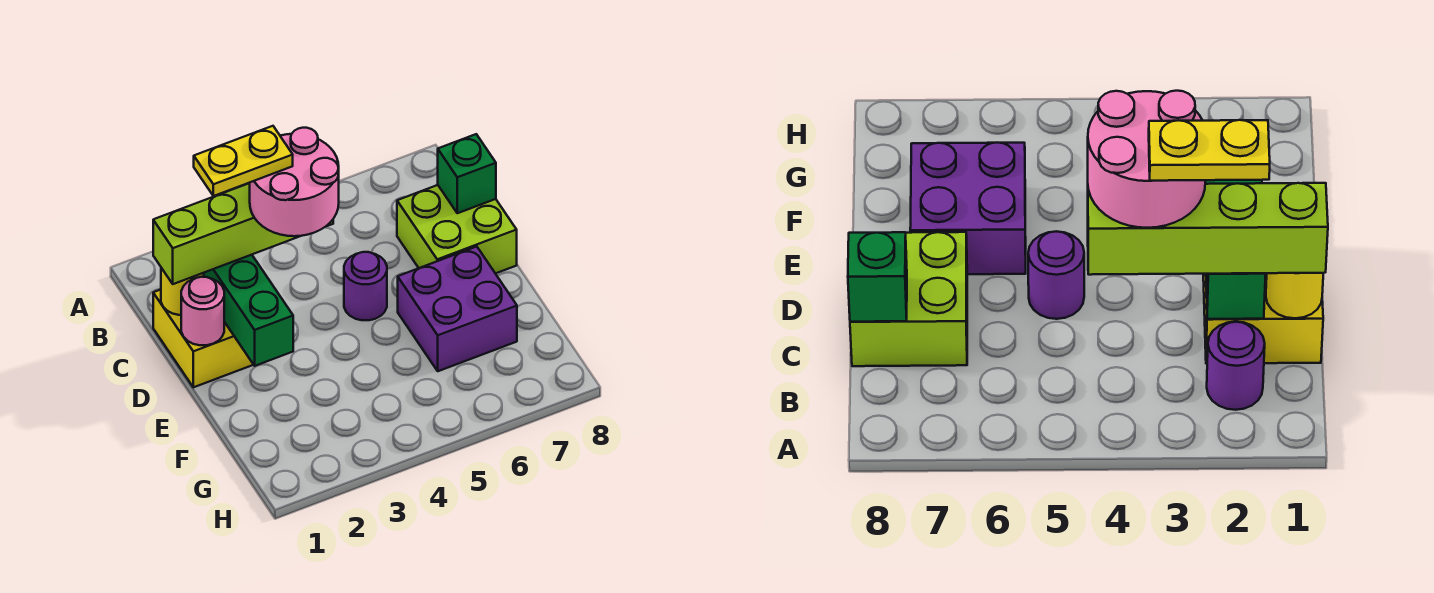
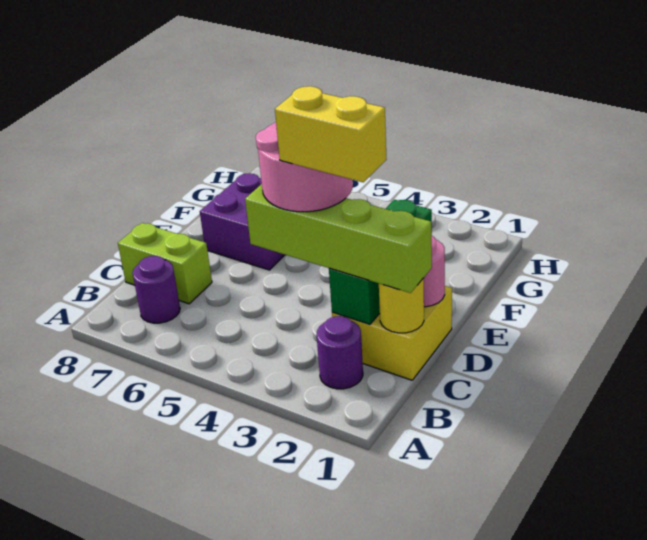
yellow 1x2 plate [194,126,293,196] -> yellow 1x2 brick [275,86,387,182]
lime 2x2 brick [397,185,517,274] -> lime 1x2 brick [118,223,212,304]
green 1x1 brick [438,134,496,213] -> none
purple 1x1 round brick [344,252,387,320] -> purple 1x1 round brick moved to [133,256,180,323]

